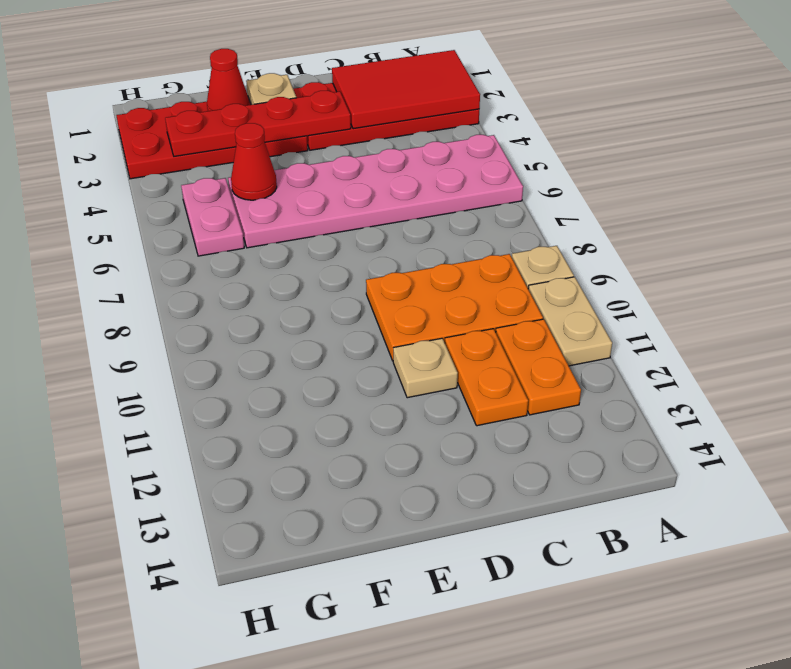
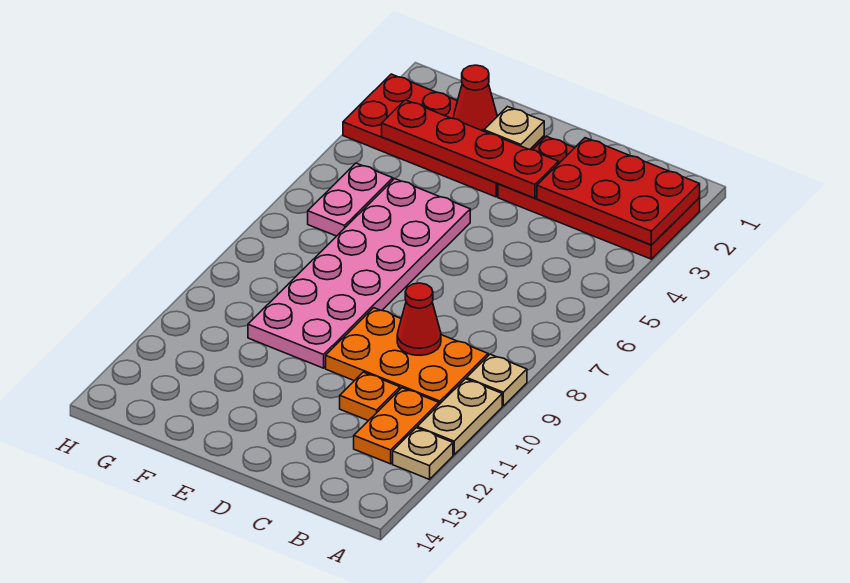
red 2x3 tile [332,50,480,129] -> red 2x3 plate [537,138,700,245]
pink 2x6 plate [228,135,523,248] -> pink 2x6 plate turned to [248,179,470,368]
orange 1x2 plate [445,329,528,426] -> orange 1x1 plate [340,372,400,421]
tan 1x1 plate [393,338,458,398] -> tan 1x1 plate moved to [393,428,453,479]
red 1x1 cone [231,123,277,200] -> red 1x1 cone moved to [397,283,441,355]

